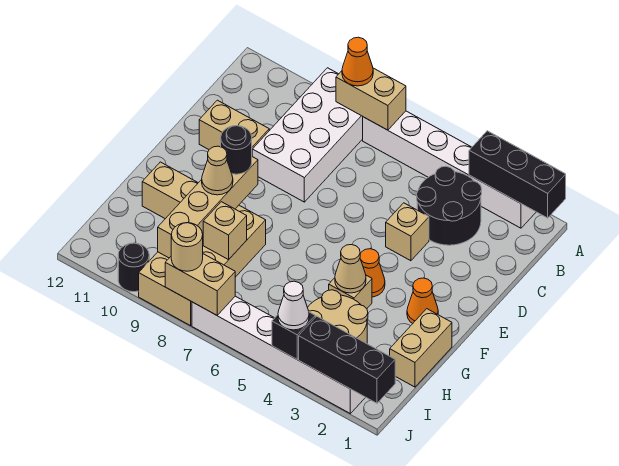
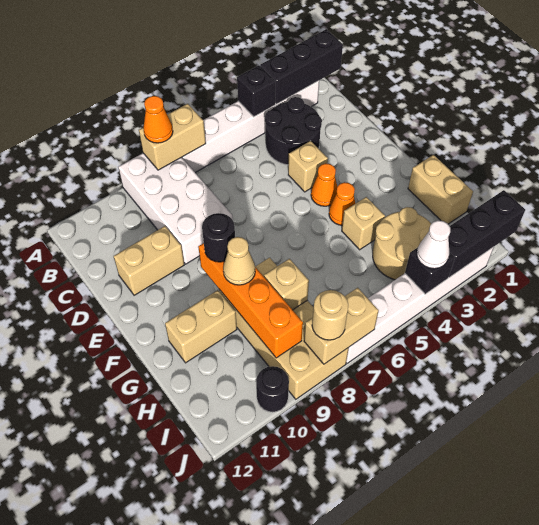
none -> black 1x1 brick [237,66,275,117]
orange 1x1 cone [407,278,438,324] -> orange 1x1 cone moved to [311,163,337,206]
tan 1x4 brick [158,157,258,258] -> orange 1x4 brick [198,243,303,358]
tan 1x1 cone [335,245,366,293] -> none

